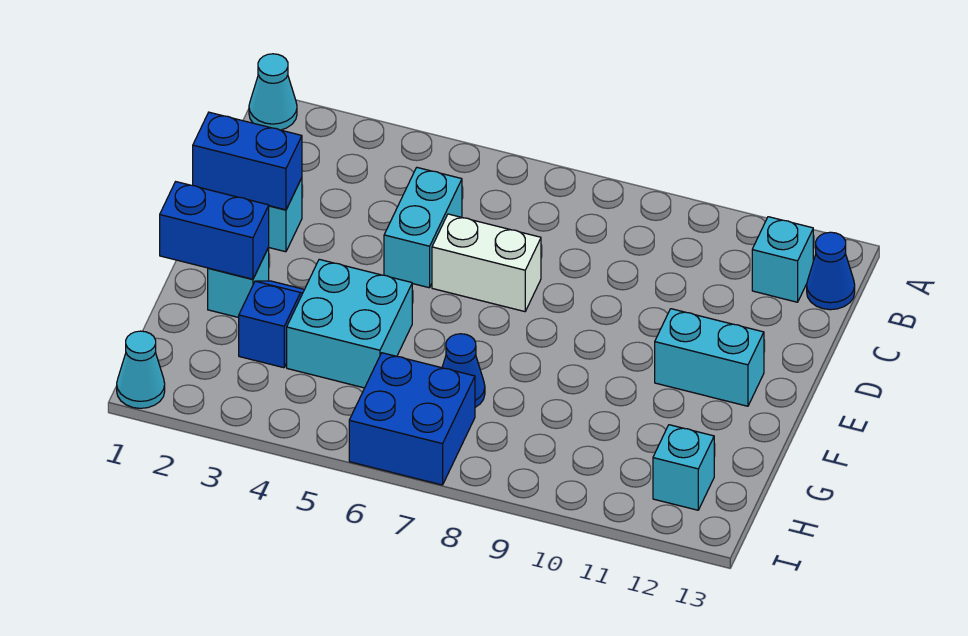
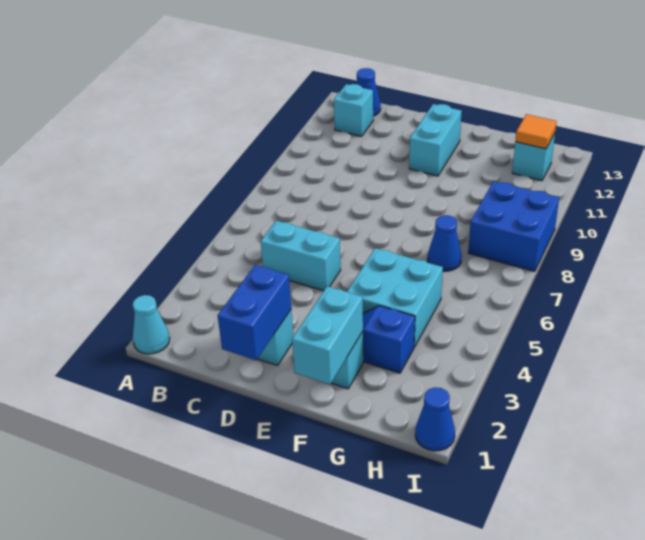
white 1x2 brick [432,214,541,312] -> none
blue 1x2 brick [160,182,269,279] -> cyan 1x2 brick [292,286,363,384]
blue 2x2 brick [349,353,475,485] -> blue 2x2 brick moved to [468,181,559,271]
none -> orange 1x1 tile [515,114,557,149]
cyan 1x1 cone [117,331,165,408] -> blue 1x1 cone [415,387,455,451]

